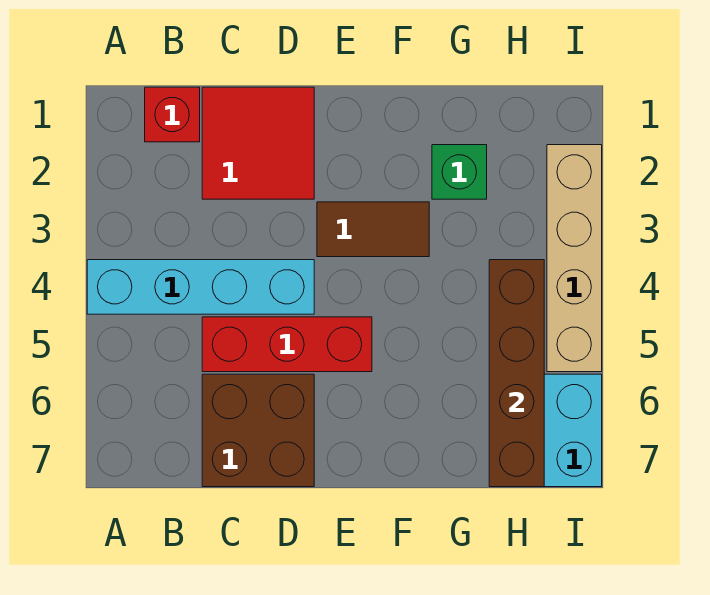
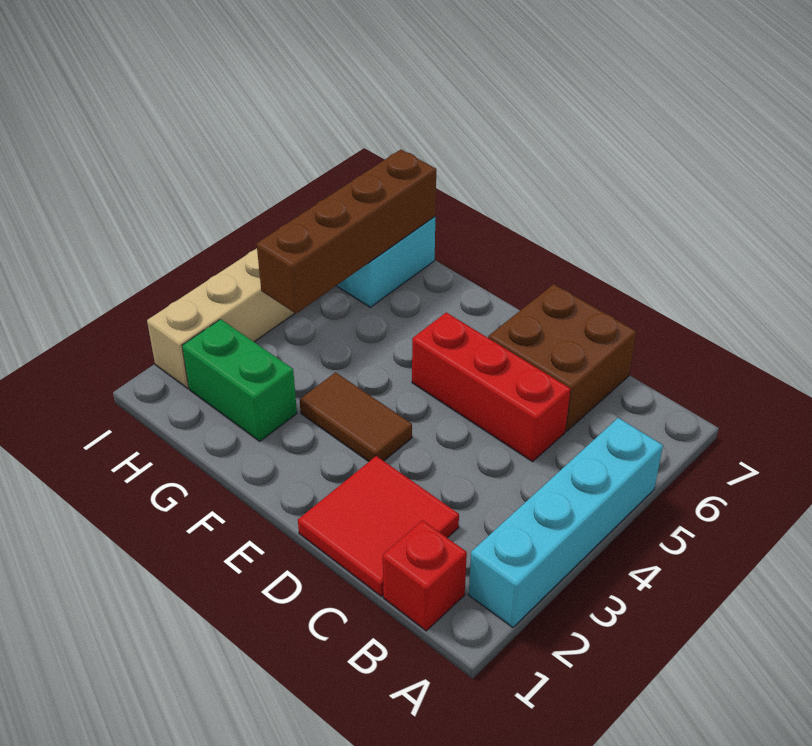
cyan 1x4 brick [87,260,314,314] -> cyan 1x4 brick turned to [469,418,663,627]
green 1x1 brick [432,145,487,199] -> green 1x2 brick [182,319,297,441]

